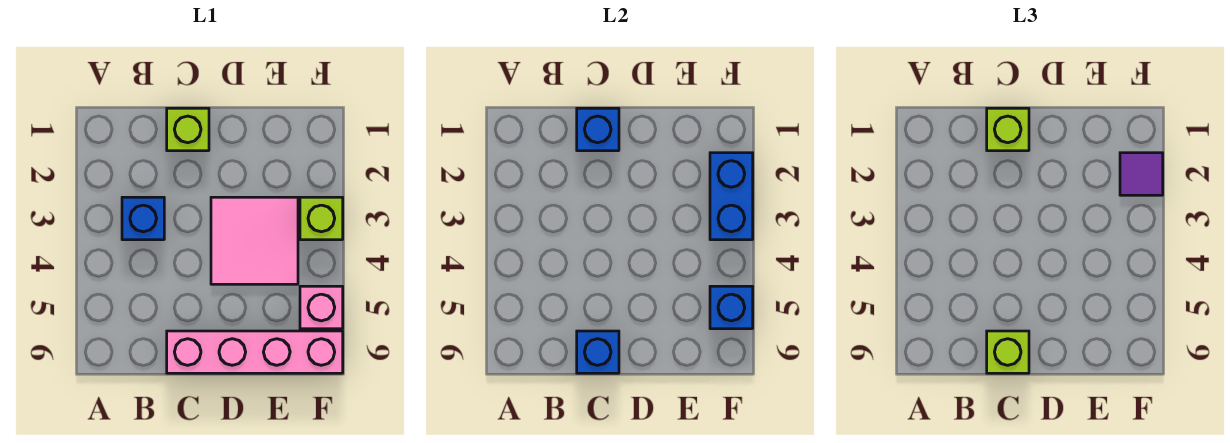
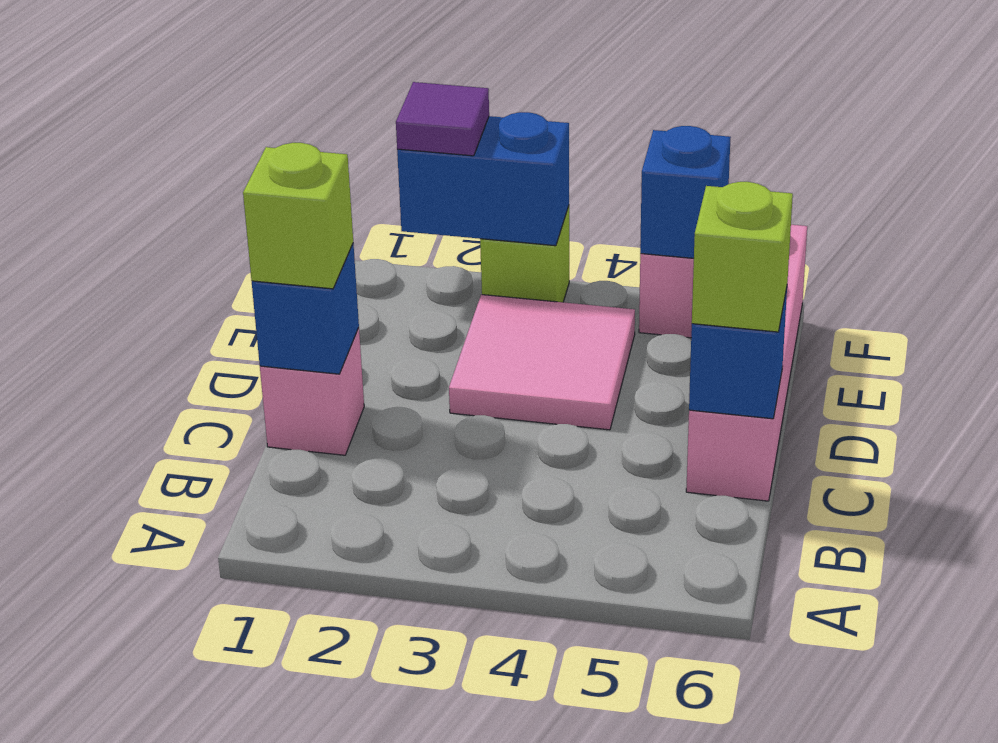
blue 1x1 brick [122,197,164,240] -> none
lime 1x1 brick [167,108,209,151] -> pink 1x1 brick [260,327,364,455]

